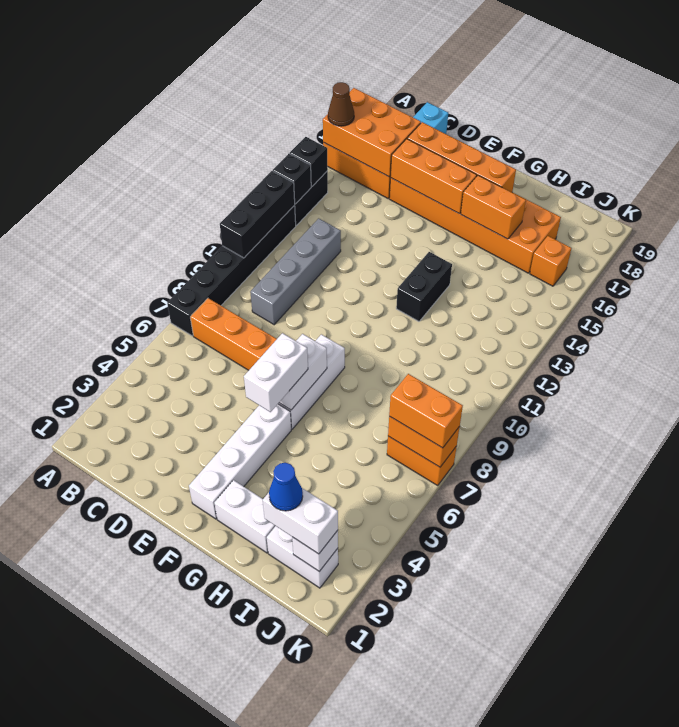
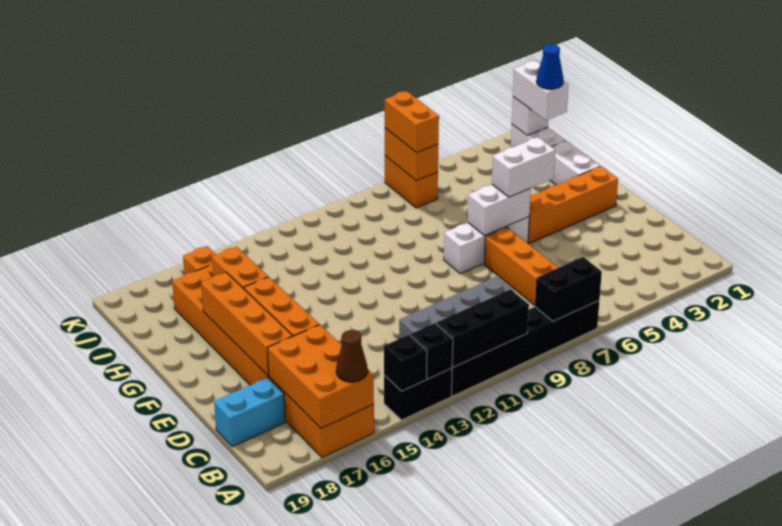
white 1x4 brick [189,404,291,519] -> orange 1x4 brick [528,166,618,244]
black 1x2 brick [396,252,452,321] -> black 1x2 brick moved to [535,257,602,321]

